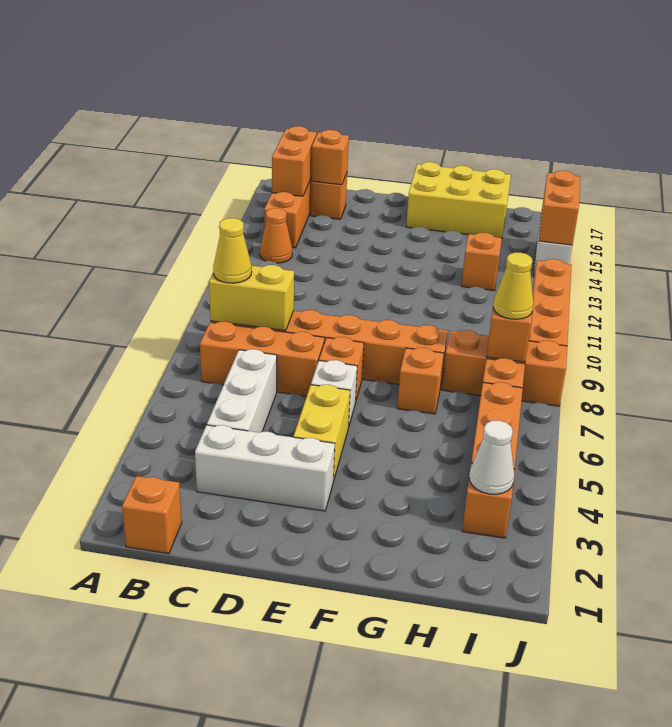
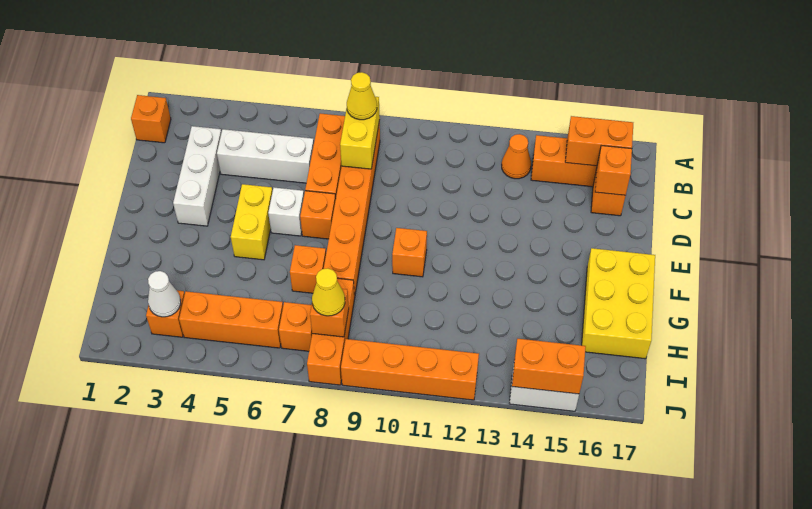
yellow 1x2 brick [293,385,350,482] -> yellow 1x2 brick turned to [231,184,273,260]
orange 1x1 brick [462,233,502,291] -> orange 1x1 brick moved to [392,228,427,277]

